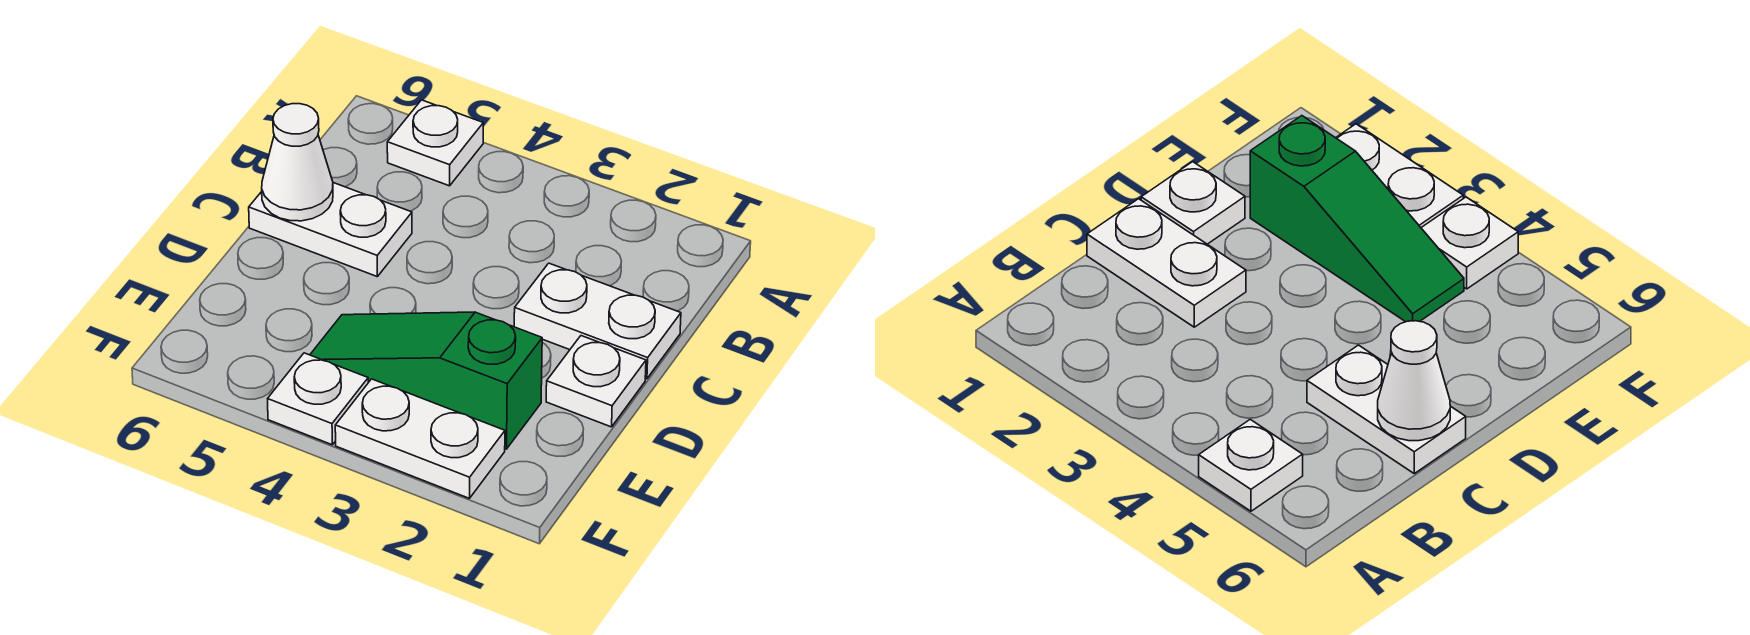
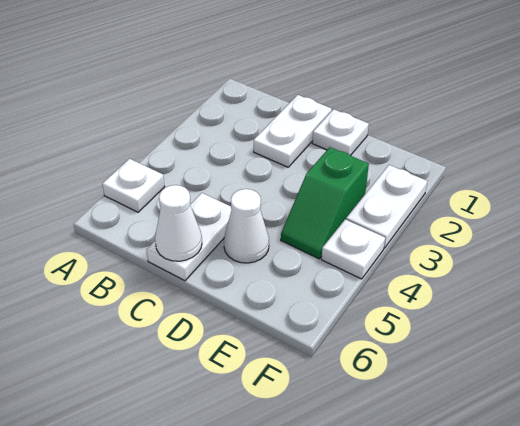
none -> white 1x1 cone [224,189,269,263]
green 1x3 slope [310,312,542,449] -> green 1x2 slope [281,147,369,259]

